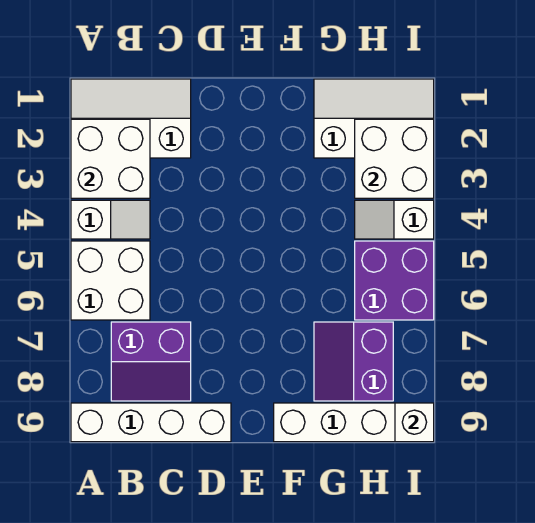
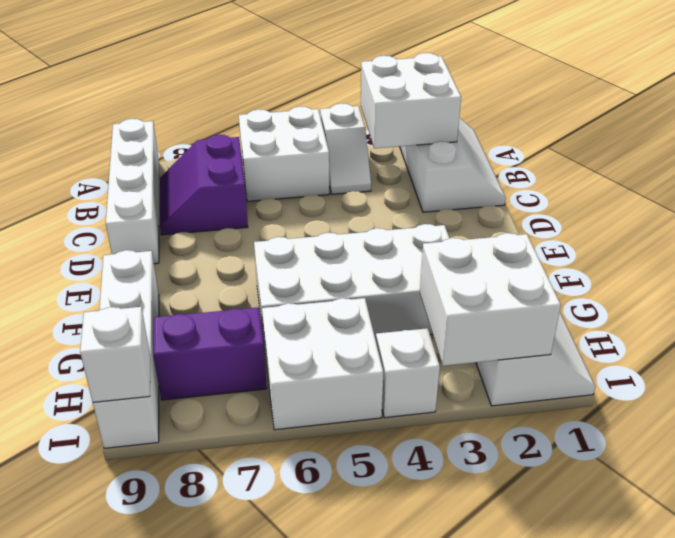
none -> white 2x4 brick [254,224,450,348]
purple 2x2 brick [355,241,434,320] -> white 2x2 brick [262,298,383,430]

